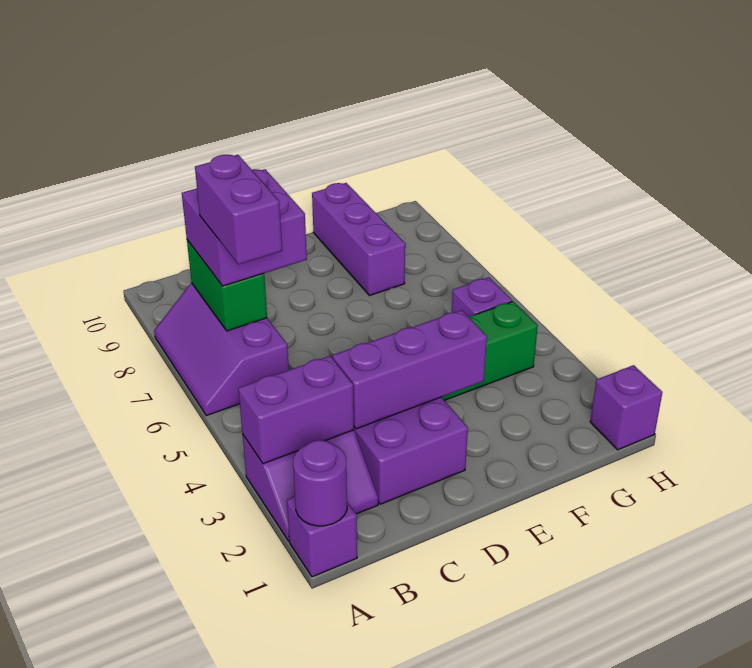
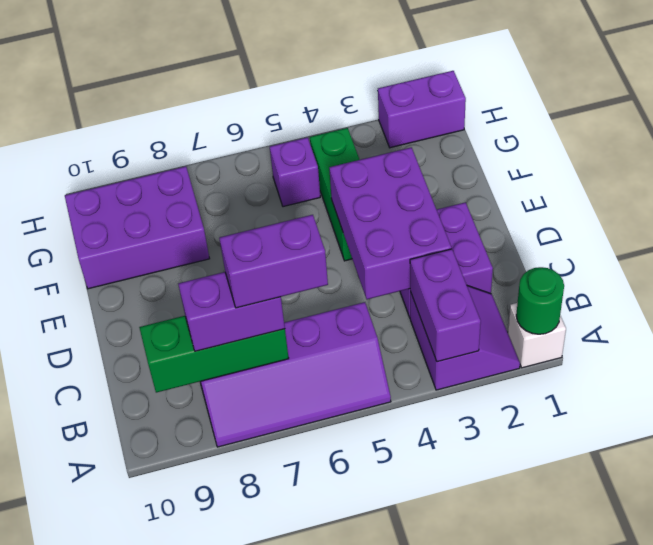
purple 1x1 brick [287,497,357,577] -> white 1x1 brick [508,303,566,368]
purple 1x1 round brick [293,440,347,526] -> green 1x1 round brick [516,267,564,334]
purple 2x3 slope [154,283,289,416] -> purple 2x4 slope [200,302,391,447]
green 1x2 brick [187,240,267,331] -> green 1x3 brick [139,316,289,393]
purple 2x2 brick [182,169,307,286] -> purple 1x2 brick [178,272,285,351]
purple 1x3 brick [332,310,487,429] -> purple 2x3 brick [329,147,451,299]
purple 1x3 brick [312,183,405,296] -> purple 2x3 brick [65,166,210,289]
purple 1x1 brick [590,365,662,450] -> purple 1x2 brick [378,71,466,148]

